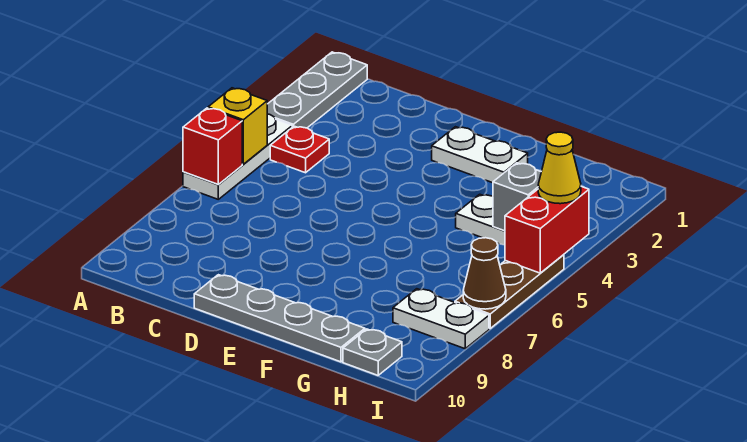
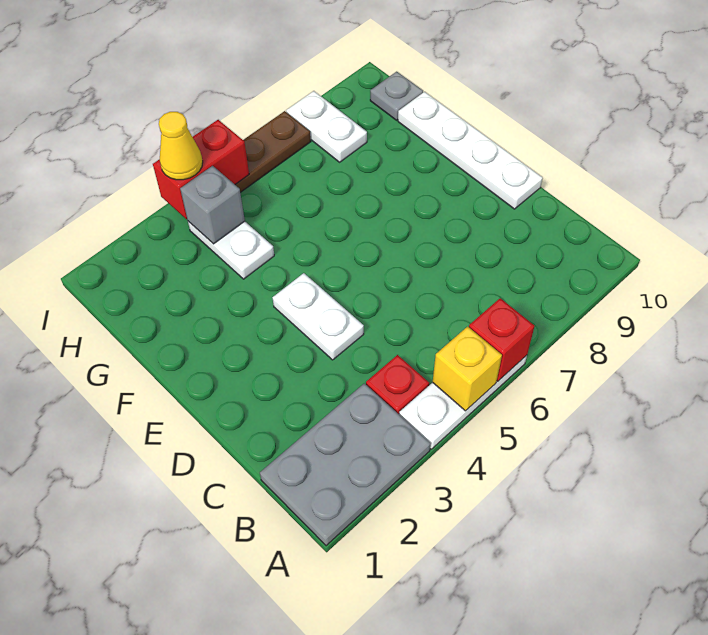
grey 1x3 plate [267,52,367,128] -> grey 2x3 plate [260,383,431,546]
grey 1x4 plate [194,275,365,362] -> white 1x4 plate [398,92,543,209]
white 1x2 plate [432,127,528,183] -> white 1x2 plate moved to [273,273,364,360]
brown 1x1 cone [463,238,506,309] -> none

